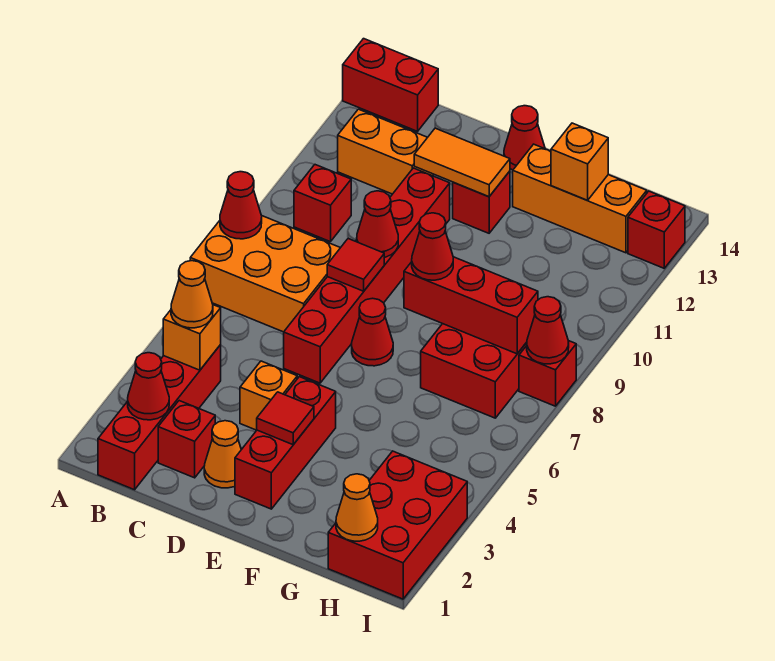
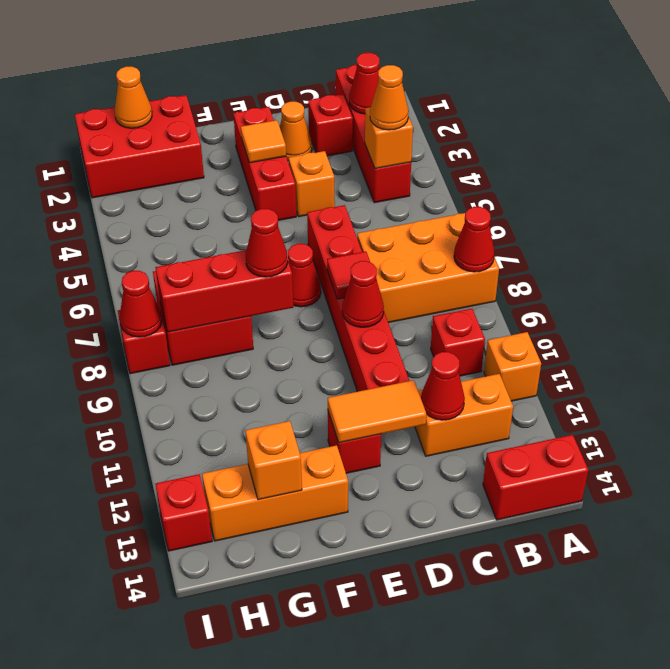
none -> orange 1x1 brick [484,332,541,401]
red 1x1 tile [257,392,314,445] -> orange 1x1 tile [241,120,286,163]
red 1x1 cone [504,106,545,170] -> red 1x1 cone moved to [421,352,465,420]
red 2x3 brick [328,451,467,599] -> red 2x3 brick turned to [75,95,204,198]

